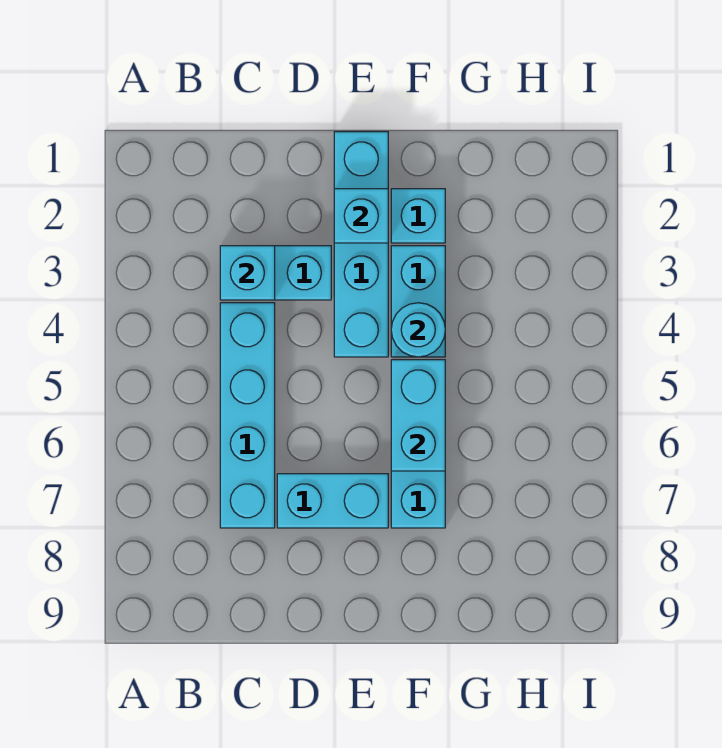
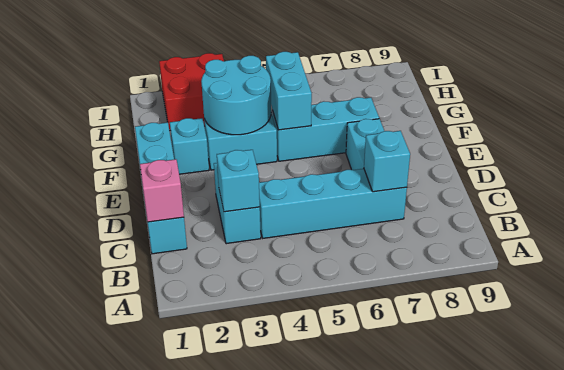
none -> pink 1x1 brick [140,159,184,222]
cyan 1x4 brick [334,132,388,357] -> cyan 1x4 brick turned to [135,122,187,254]
cyan 1x1 brick [334,189,388,243] -> cyan 1x1 brick moved to [364,131,410,192]
cyan 1x1 round brick [391,303,445,357] -> cyan 2x2 round brick [201,56,271,135]
cyan 1x2 brick [391,360,445,471] -> cyan 1x2 brick turned to [266,52,312,130]
none -> red 2x2 brick [159,53,224,131]

